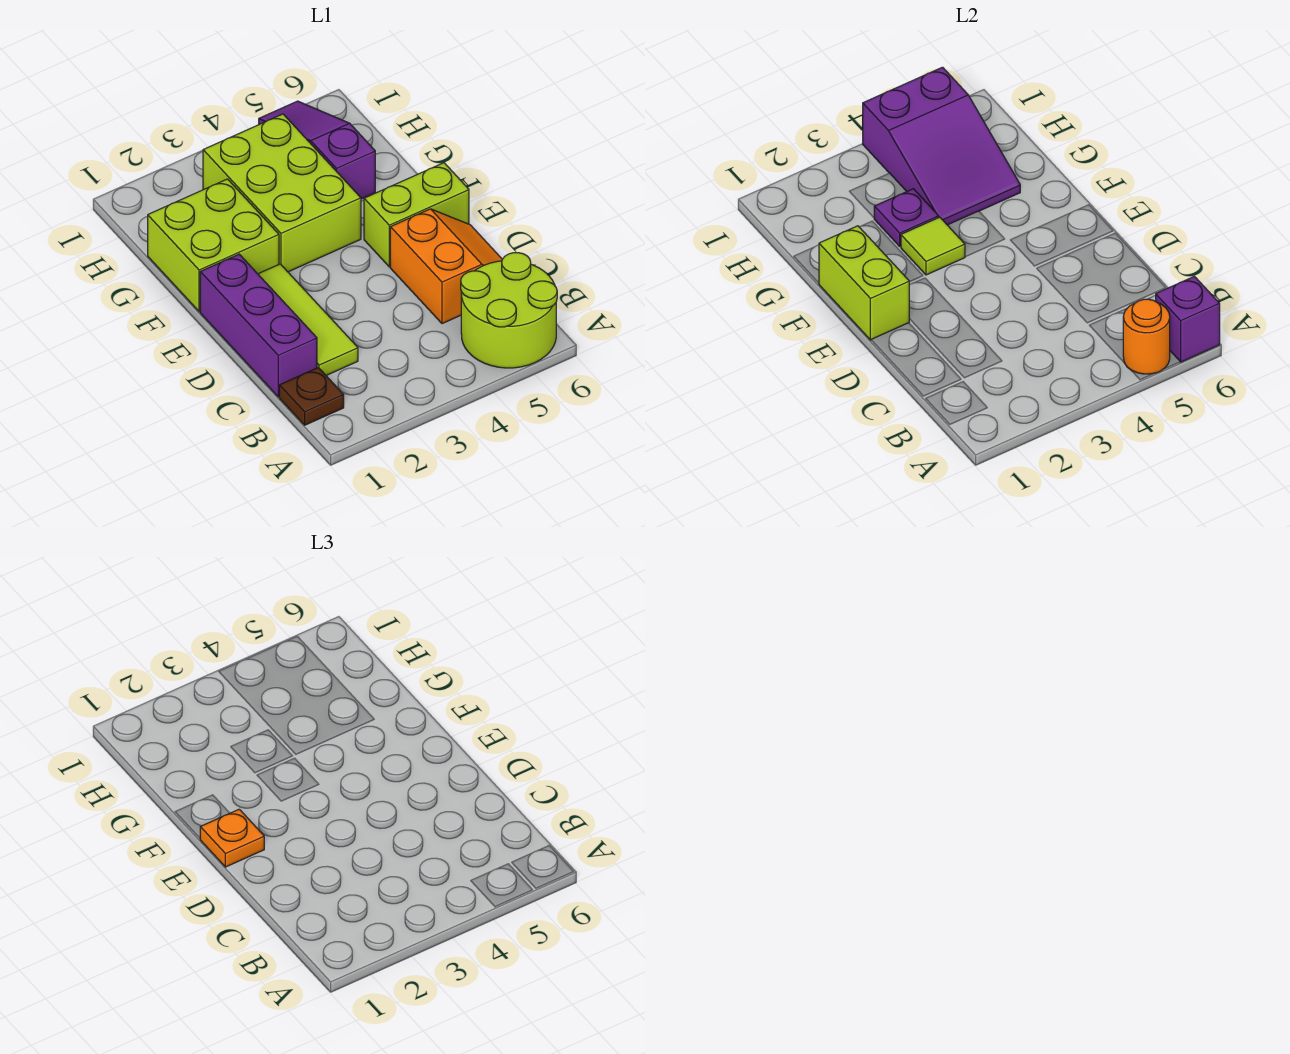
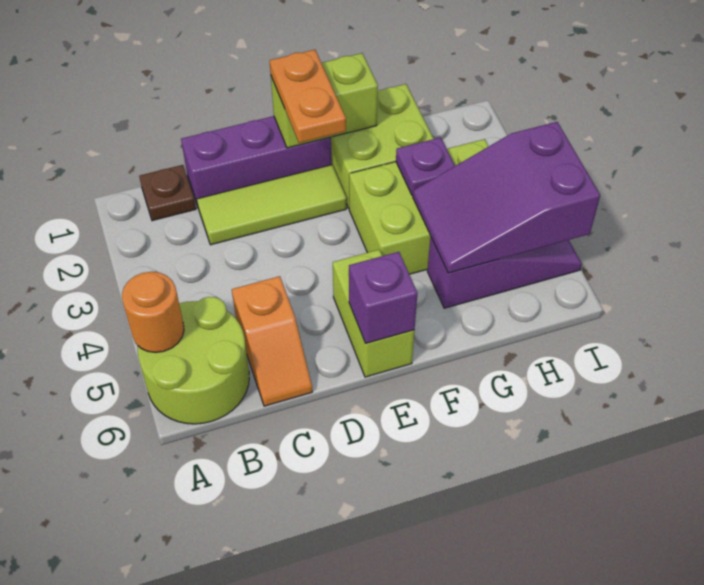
purple 1x1 brick [1155,276,1220,362] -> purple 1x1 brick moved to [349,252,417,343]
orange 2x2 slope [390,209,502,324] -> orange 1x2 slope [232,276,312,406]
orange 1x1 plate [200,809,264,867] -> orange 1x2 plate [270,50,346,143]
lime 1x1 tile [901,217,965,275] -> none

